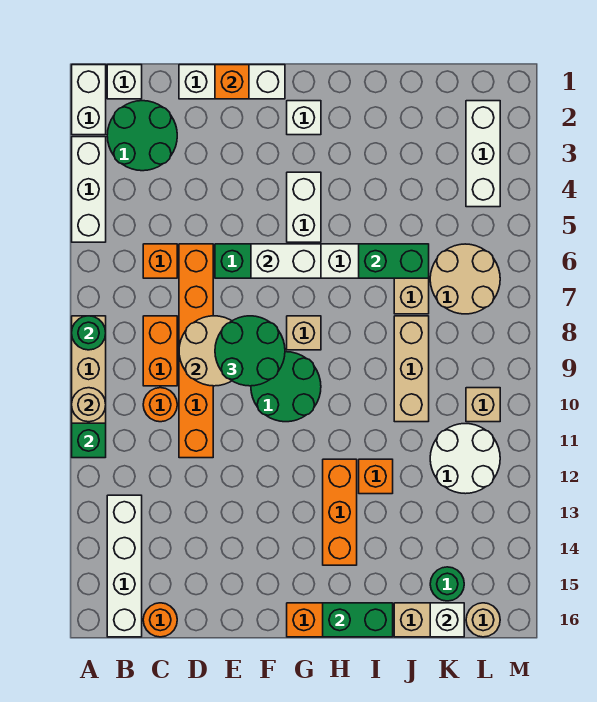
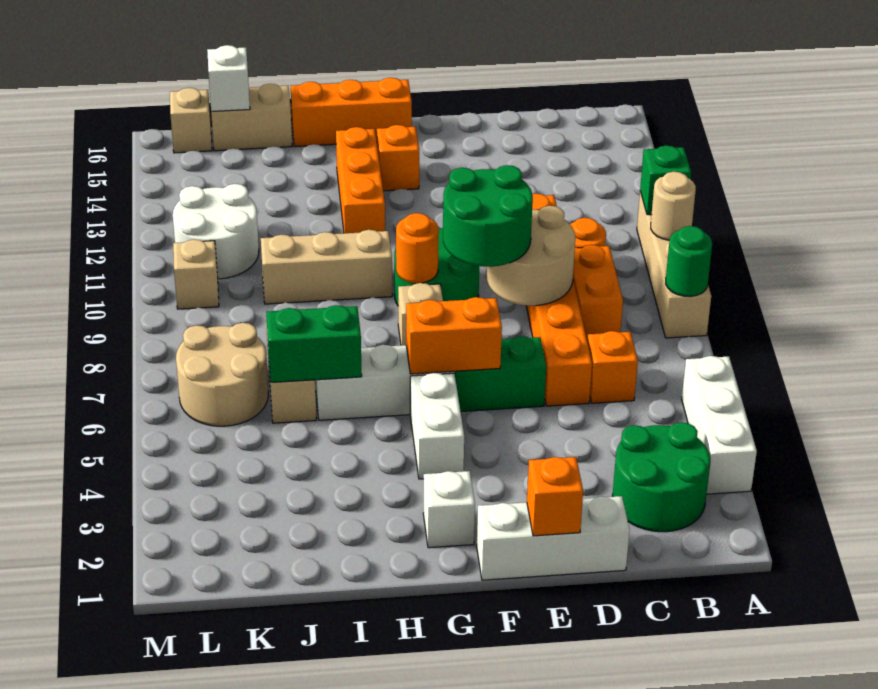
white 1x2 brick [72,65,106,135] -> none
white 1x1 brick [107,65,142,99] -> none
white 1x4 brick [107,495,142,637] -> none
orange 1x1 round brick [143,603,177,637] -> orange 1x1 round brick moved to [396,213,439,283]
white 1x2 brick [251,244,321,278] -> orange 1x2 brick [406,297,502,374]
green 1x2 brick [323,603,393,637] -> none
orange 1x1 brick [359,459,393,494] -> orange 1x1 brick moved to [377,125,419,191]
tan 1x3 brick [394,316,429,422] -> tan 1x3 brick turned to [261,230,392,304]
green 1x1 round brick [430,567,464,601] -> none
white 1x3 brick [466,101,500,207] -> none
tan 1x1 round brick [466,603,500,637] -> tan 1x1 brick [170,88,212,153]

